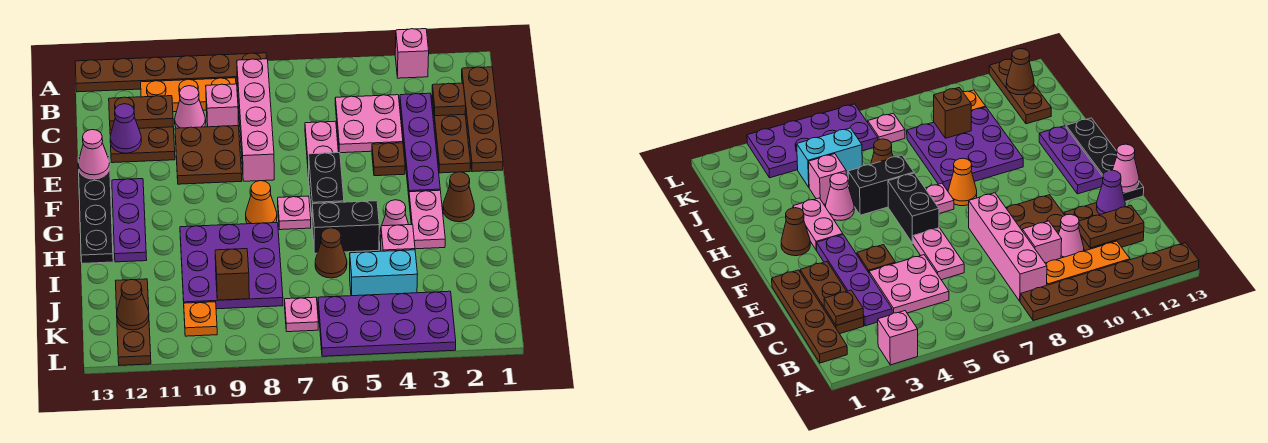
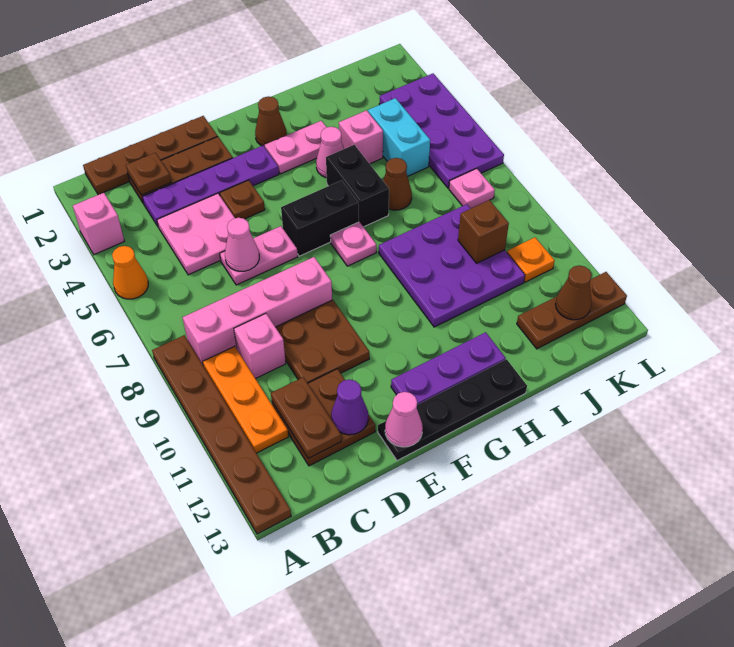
pink 1x1 cone [175,86,206,128] -> pink 1x1 cone moved to [225,218,259,271]
orange 1x1 cone [246,181,277,224] -> orange 1x1 cone moved to [112,246,148,299]

